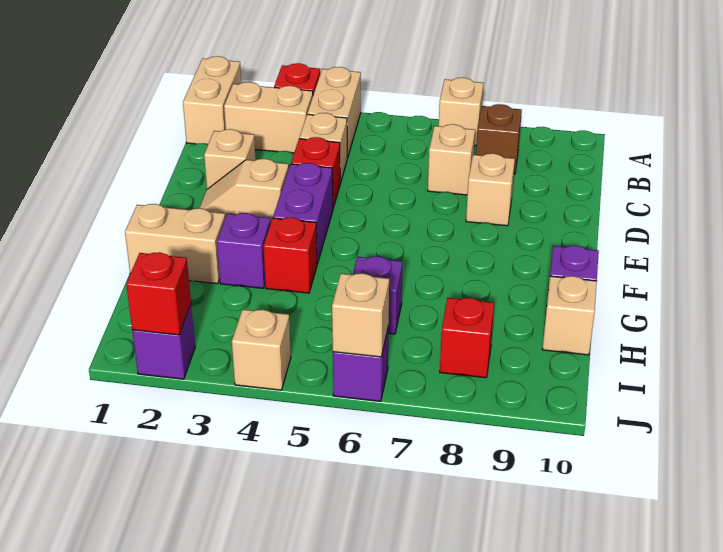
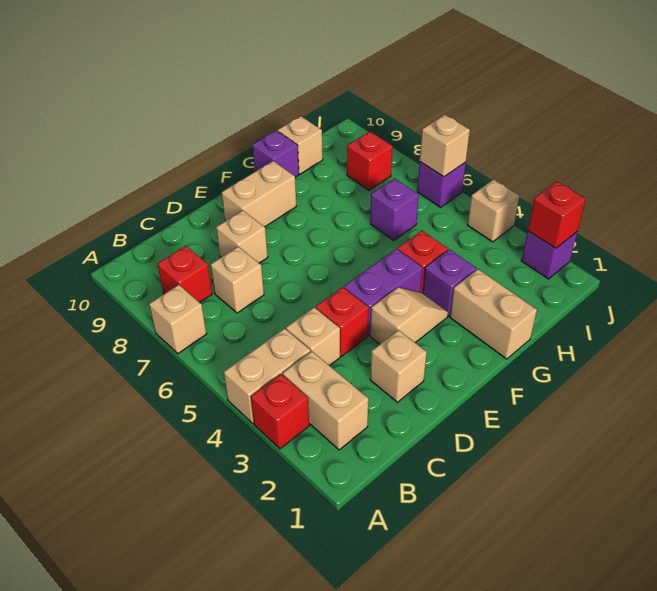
tan 1x2 brick [183,56,241,145] -> tan 1x2 brick moved to [222,161,296,227]
brown 1x1 brick [476,104,522,174] -> red 1x1 brick [157,246,212,303]
tan 1x2 slope [199,159,289,221] -> tan 1x2 slope turned to [370,287,448,344]

